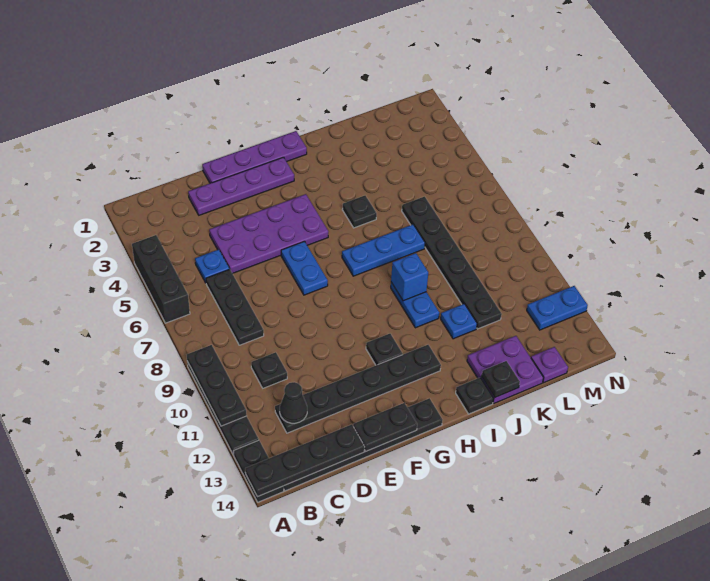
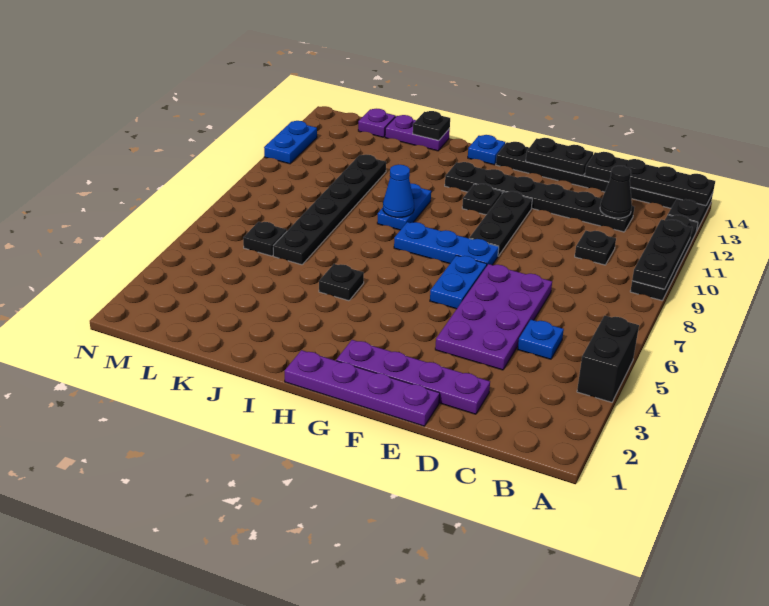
black 1x3 brick [132,235,190,323] -> black 1x2 brick [577,316,639,402]
black 1x3 plate [206,269,264,345] -> black 1x3 plate moved to [469,191,532,256]
purple 2x4 plate [209,194,329,273] -> purple 2x4 plate turned to [435,264,552,370]
blue 1x3 plate [342,225,425,276] -> blue 1x3 plate moved to [394,222,499,265]
blue 1x1 brick [391,253,428,301] -> blue 1x1 cone [383,165,414,217]
black 1x1 plate [456,378,494,414] -> black 1x1 plate moved to [243,222,287,256]
blue 1x1 plate [441,304,477,339] -> blue 1x1 plate moved to [468,135,505,165]
purple 2x2 plate [467,336,543,403] -> purple 1x2 plate [385,115,450,151]
blue 1x2 plate [527,286,588,330] -> blue 1x2 plate turned to [264,121,317,164]

